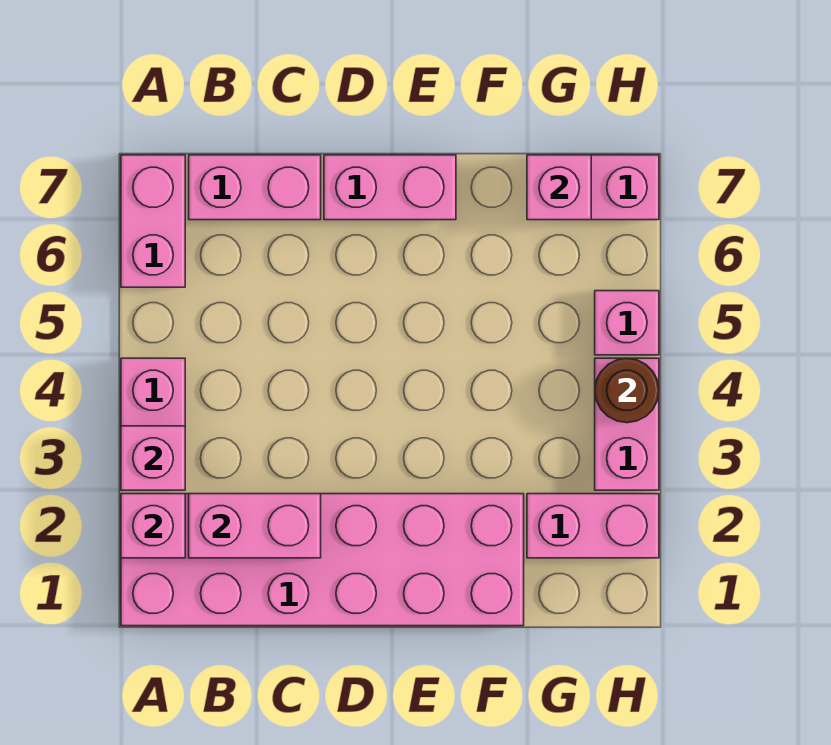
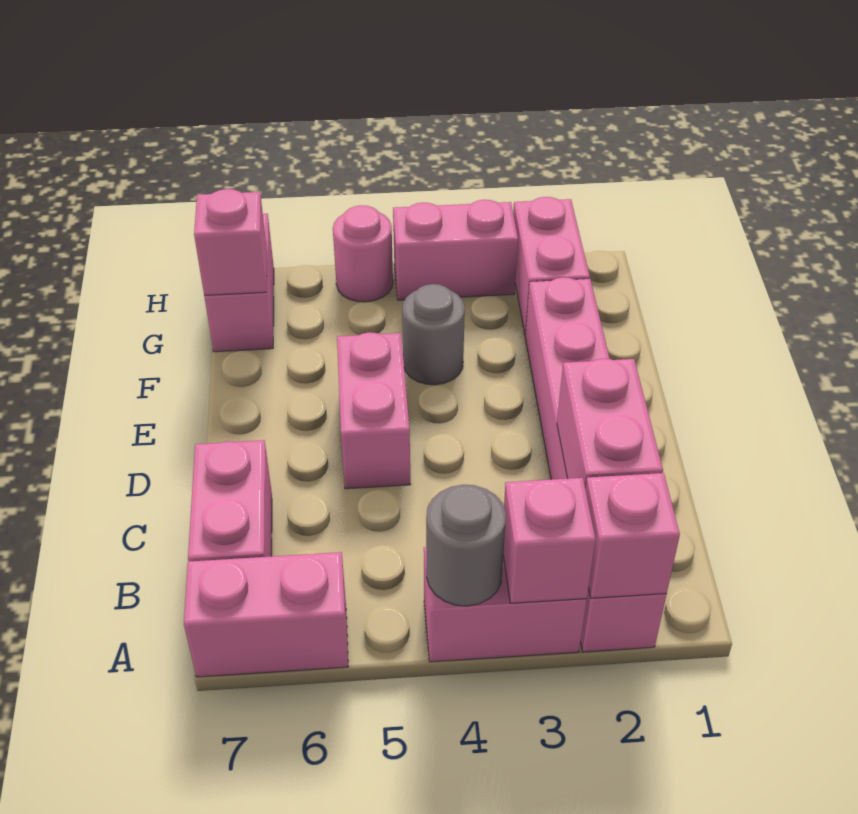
pink 2x6 brick [121,494,524,626] -> pink 1x6 brick [525,277,666,652]
none -> grey 1x1 round brick [426,485,506,606]
pink 1x2 brick [324,155,456,220] -> pink 1x2 brick moved to [337,332,410,489]
none -> grey 1x1 round brick [402,284,465,385]
brown 1x1 round brick [595,358,659,423] -> none
pink 1x1 brick [595,291,659,355] -> pink 1x1 round brick [333,205,393,302]

